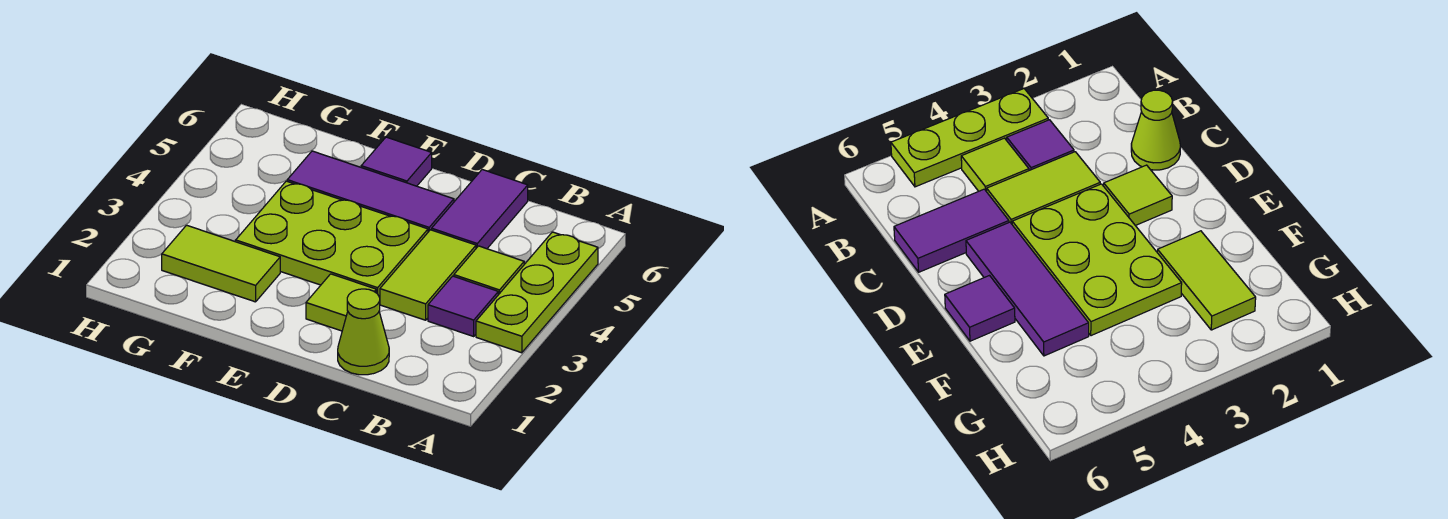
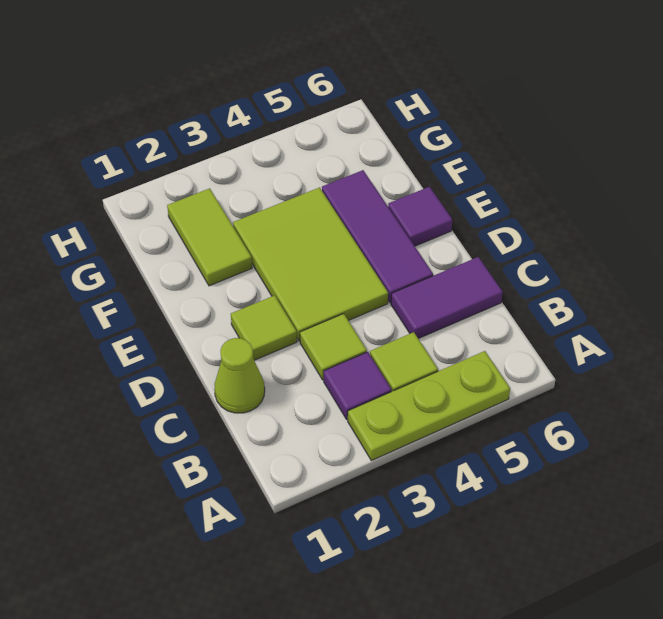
lime 1x2 tile [380,230,476,320] -> lime 1x1 tile [300,314,367,380]
lime 2x3 plate [236,181,428,298] -> lime 2x3 tile [233,187,388,341]

